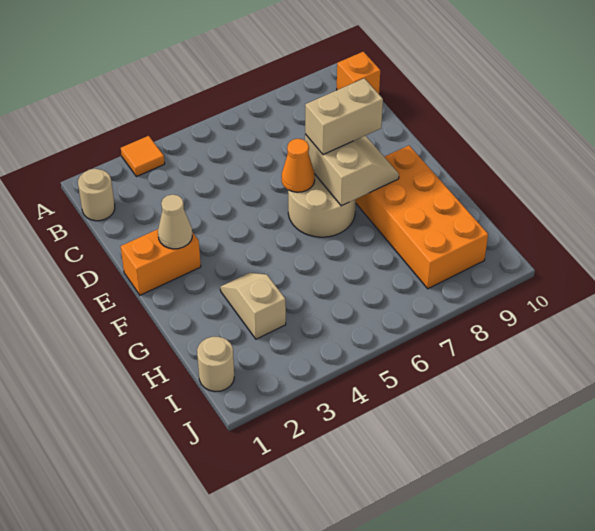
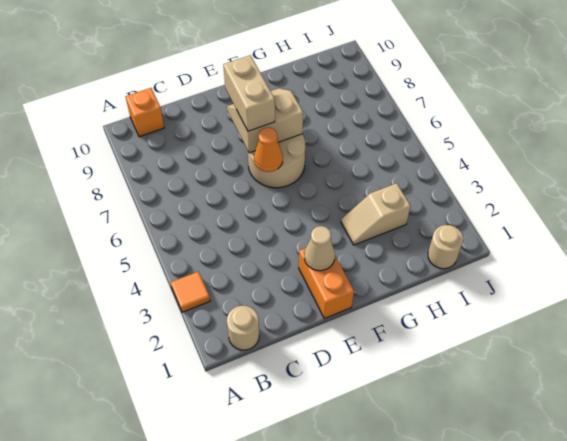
orange 2x4 brick [356,146,488,289] -> none

